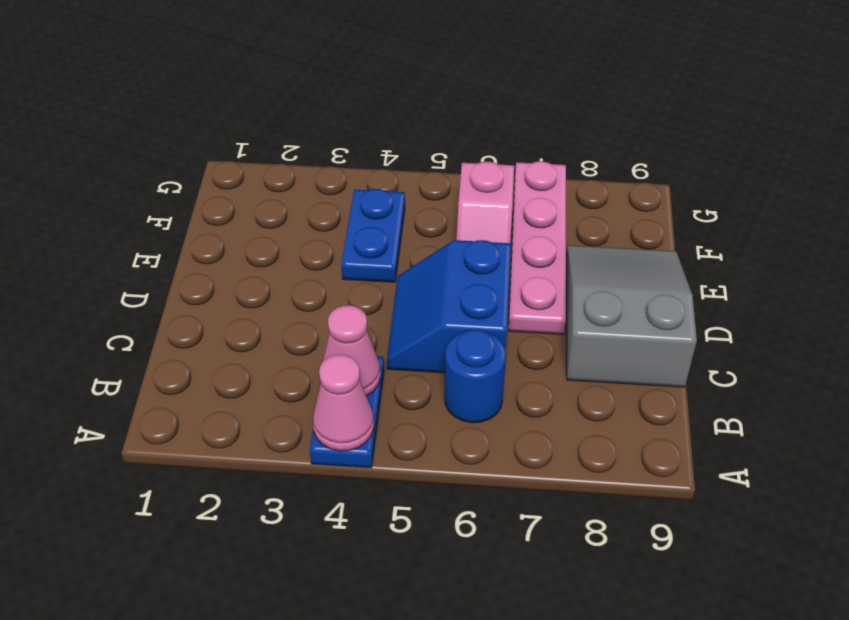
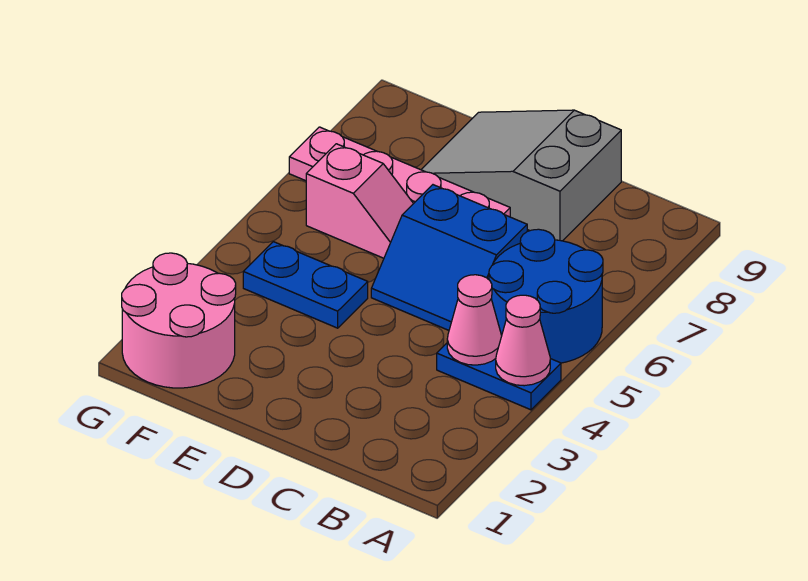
blue 1x1 round brick [445,330,506,423] -> blue 2x2 round brick [489,229,603,363]
none -> pink 2x2 round brick [122,253,236,388]

